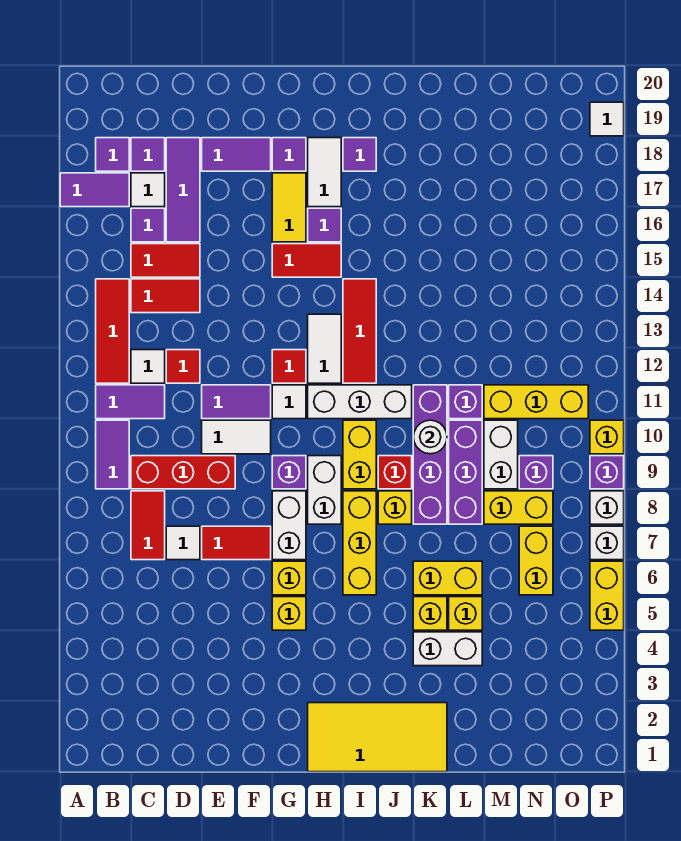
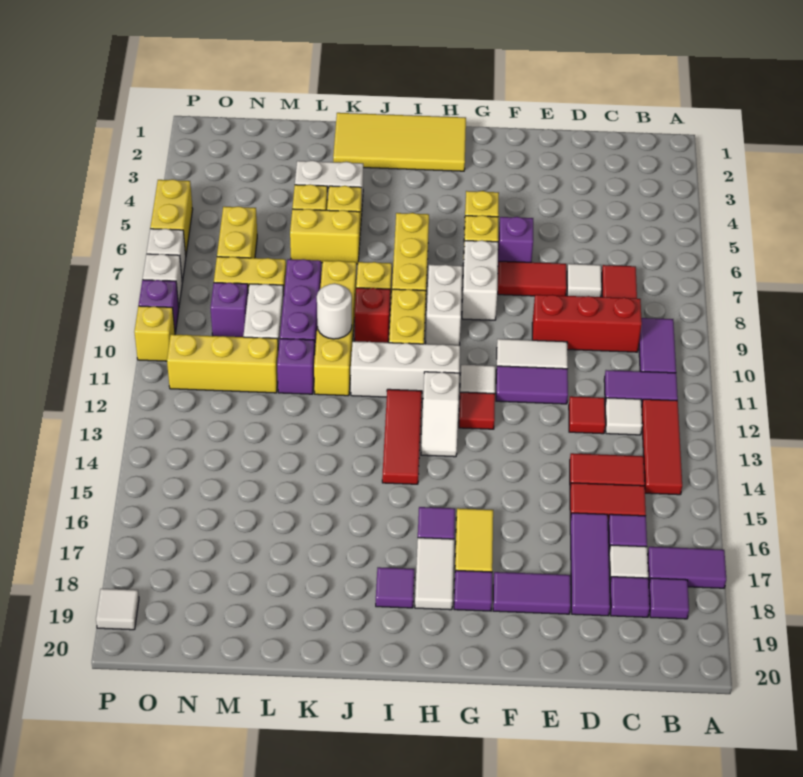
purple 1x1 brick [272,456,306,489] -> purple 1x1 brick moved to [498,217,533,262]
red 1x2 tile [272,244,341,277] -> none
white 1x2 tile [308,314,341,383] -> white 1x2 slope [421,372,459,457]
purple 1x4 brick [413,385,447,524] -> yellow 1x4 brick [314,261,356,396]

